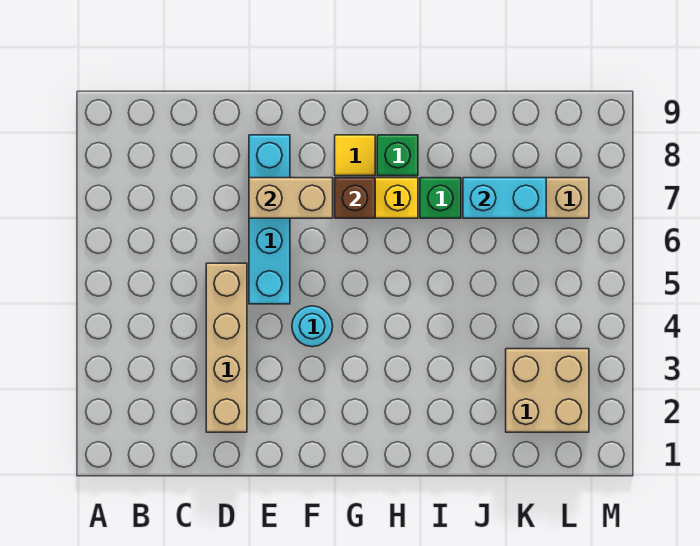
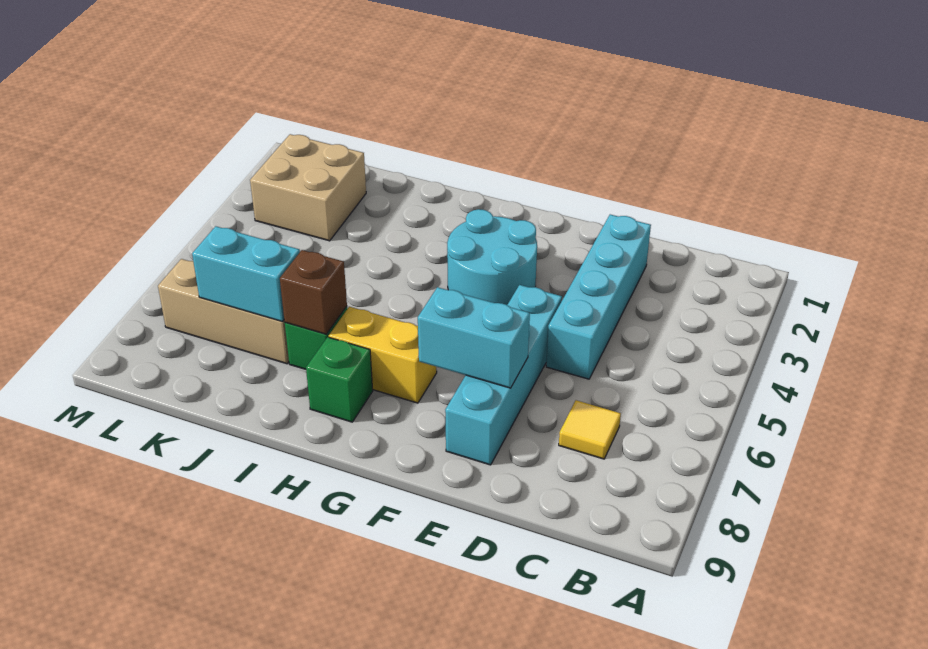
tan 1x4 brick [206,263,247,432] -> cyan 1x4 brick [546,215,651,379]
tan 1x2 brick [249,178,333,218] -> cyan 1x2 brick [418,287,530,388]
cyan 1x1 round brick [292,306,333,347] -> cyan 2x2 round brick [447,209,537,305]
brown 1x1 brick [335,178,375,218] -> brown 1x1 brick moved to [280,250,347,334]
yellow 1x1 tile [335,135,375,176] -> yellow 1x1 tile moved to [559,400,621,459]

